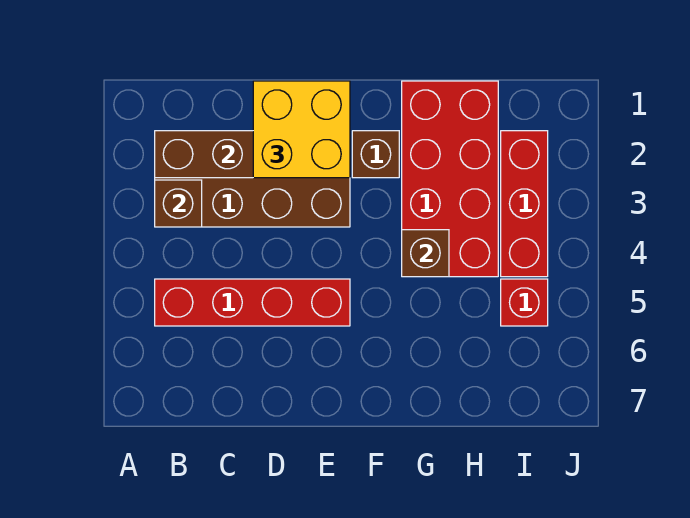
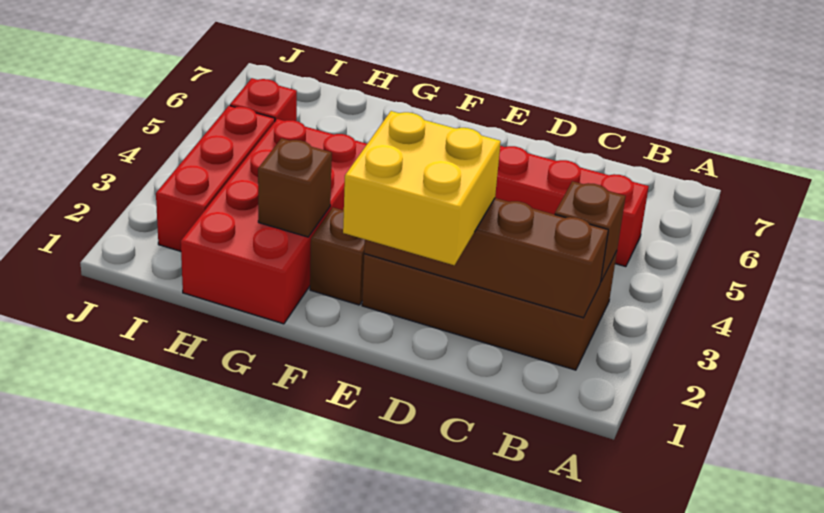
brown 1x1 brick [402,230,449,277] -> brown 1x1 brick moved to [258,138,332,237]

